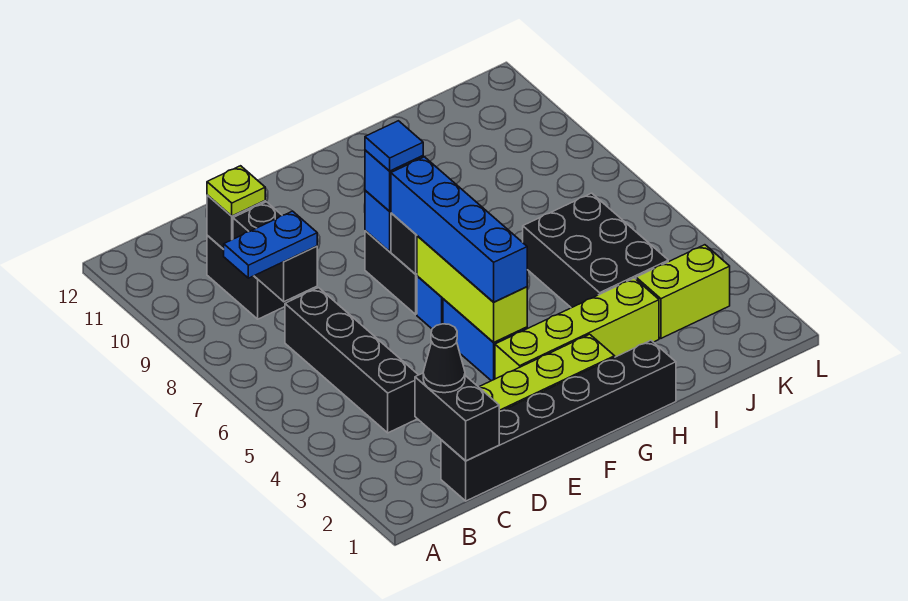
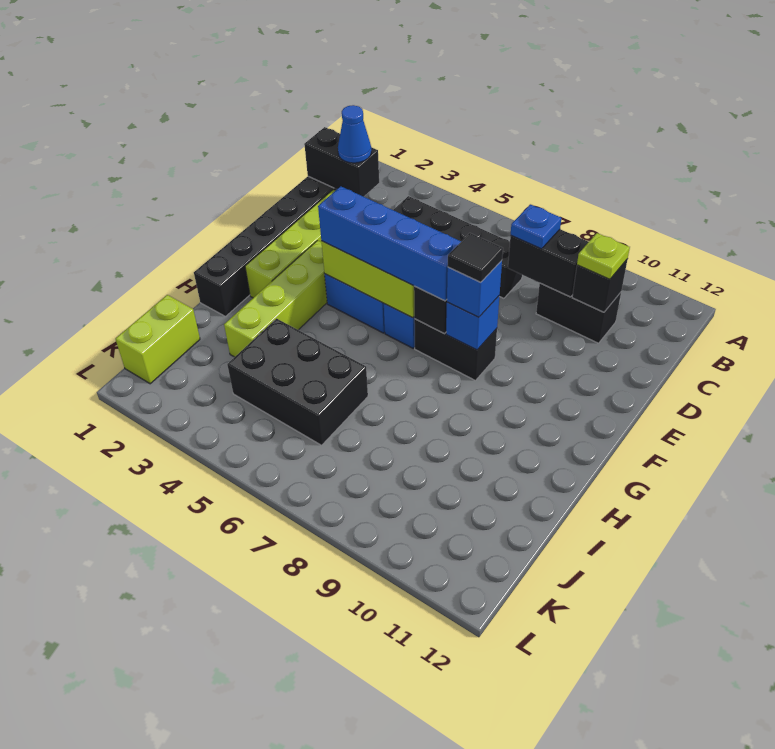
blue 1x2 plate [223,211,317,278] -> blue 1x1 plate [511,204,561,249]
black 1x1 cone [423,324,465,393] -> blue 1x1 cone [338,105,371,163]
blue 1x1 tile [365,121,423,171] -> black 1x1 tile [448,233,503,282]
lime 1x2 brick [636,245,730,338] -> lime 1x2 brick moved to [116,295,200,384]

